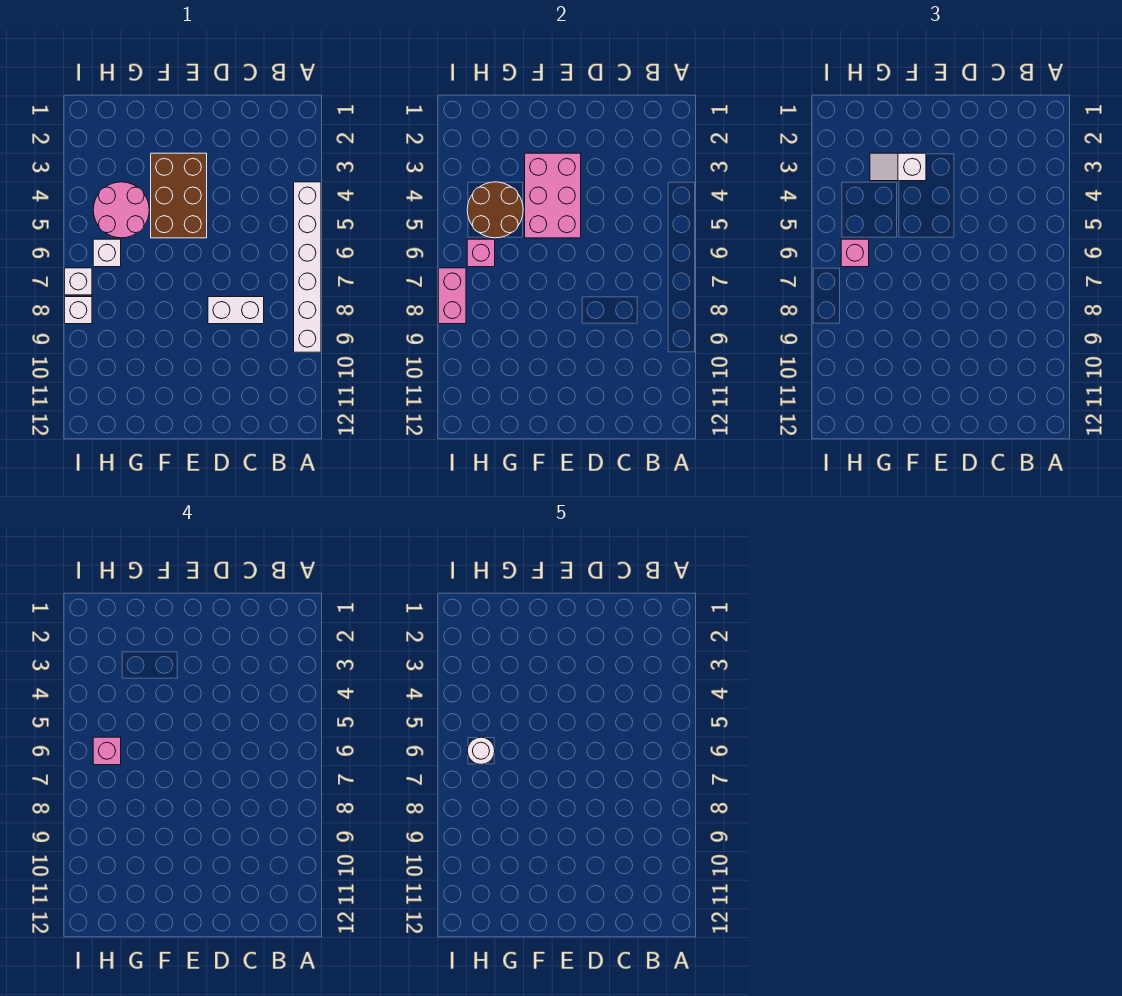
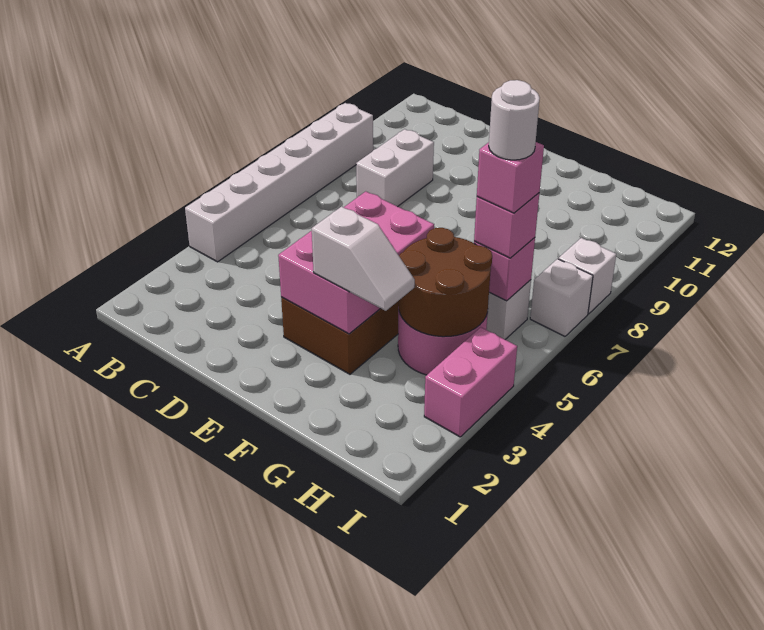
white 1x2 brick [208,297,264,324] -> white 1x2 brick turned to [356,129,434,207]
pink 1x2 brick [439,268,466,324] -> pink 1x2 brick moved to [424,327,517,437]

